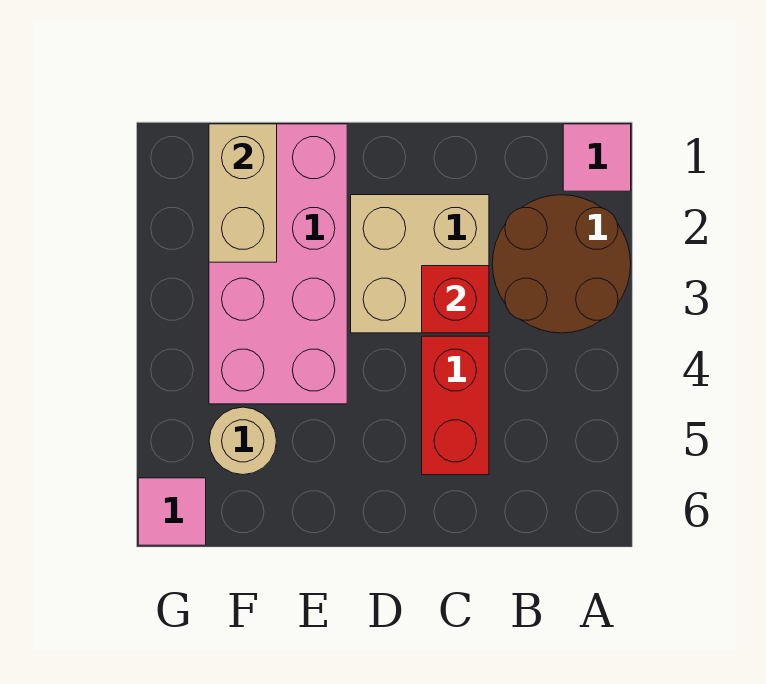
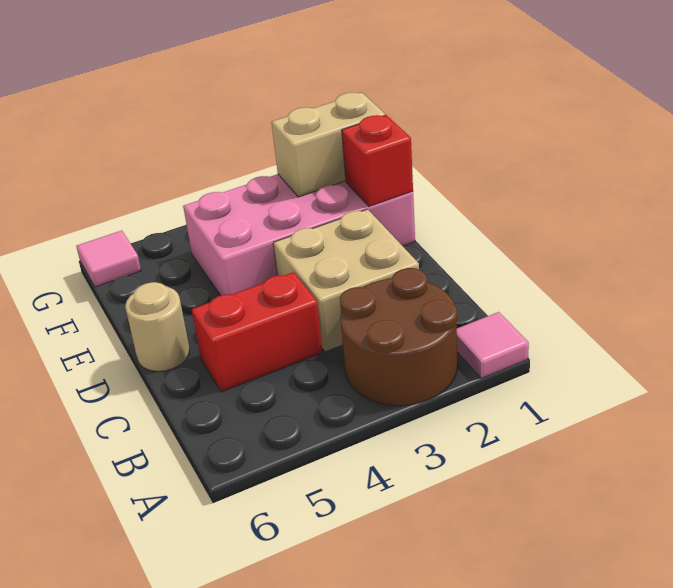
red 1x1 brick [422,266,489,333] -> red 1x1 brick moved to [342,115,413,206]
tan 1x1 round brick [209,407,277,475] -> tan 1x1 round brick moved to [125,282,190,371]

